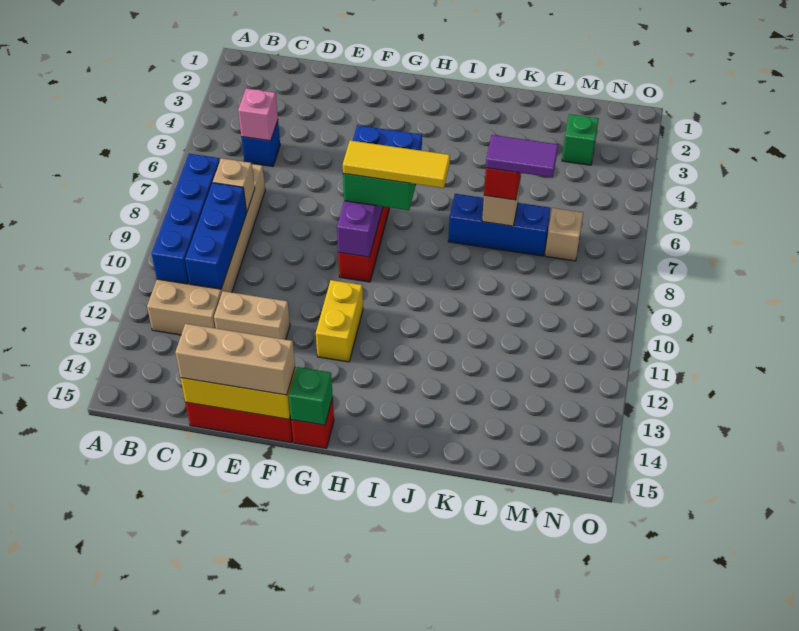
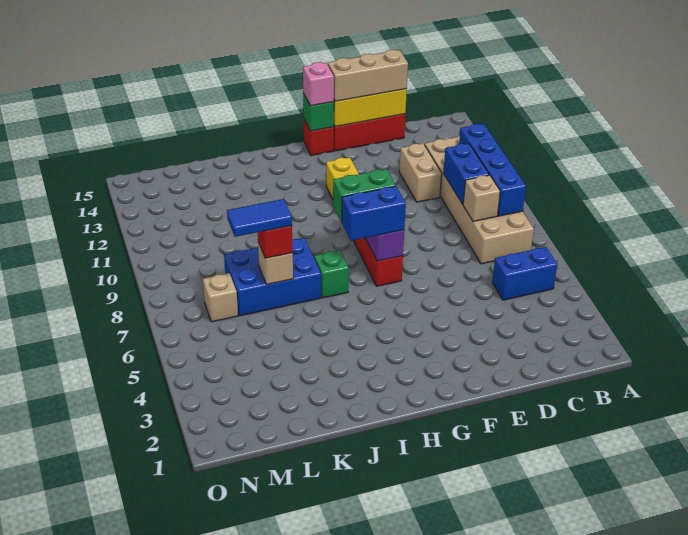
blue 1x1 brick [241,121,280,166] -> blue 1x2 brick [492,247,557,300]
pink 1x1 brick [238,88,278,141] -> pink 1x1 brick moved to [303,62,334,106]
blue 1x3 brick [185,183,247,289] -> blue 1x2 brick [443,144,489,204]
tan 1x2 brick [214,291,290,340] -> tan 1x2 brick turned to [399,143,442,202]
yellow 1x3 tile [343,140,450,188] -> none
blue 1x3 brick [448,194,551,256] -> blue 2x3 brick [224,238,321,316]
purple 1x2 tile [486,135,558,177] -> blue 1x2 tile [227,199,292,237]
green 1x1 brick [562,114,599,165] -> green 1x1 brick moved to [314,250,349,298]

